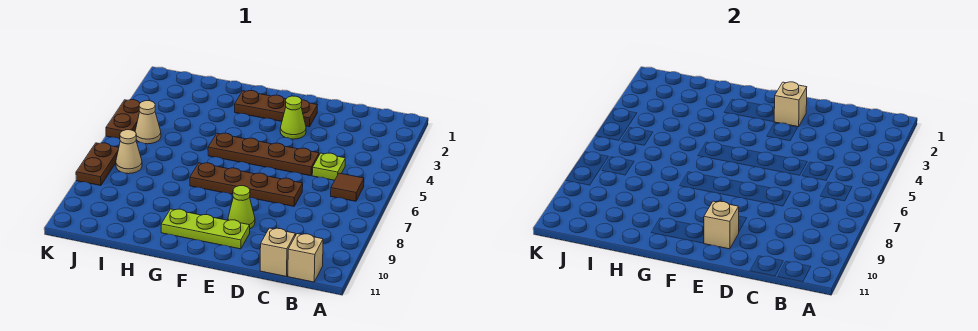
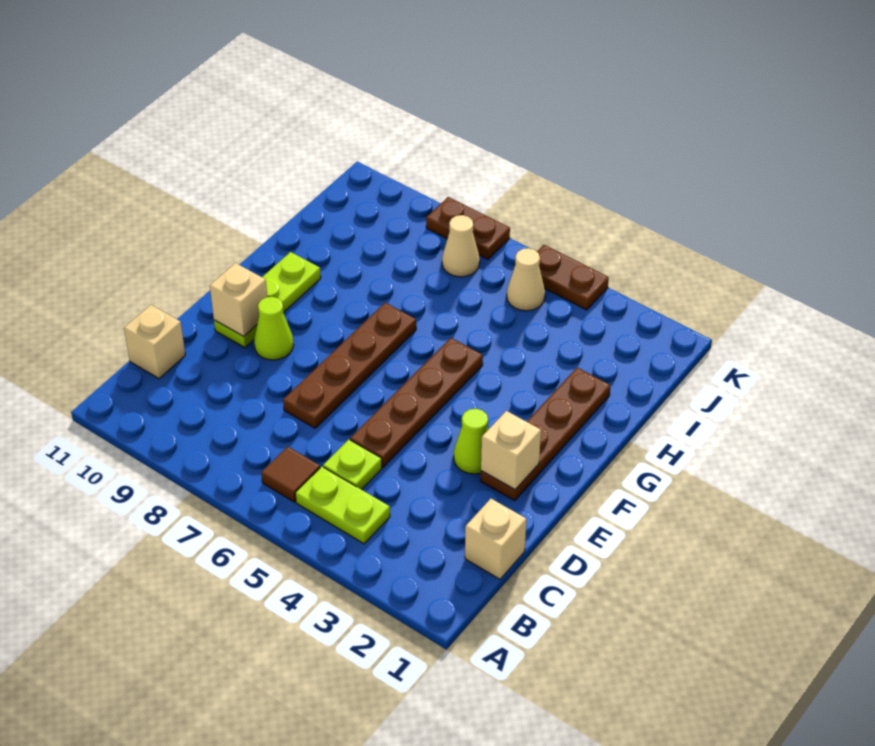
none -> lime 1x2 plate [295,467,390,544]
tan 1x1 brick [288,234,323,282] -> tan 1x1 brick moved to [465,499,526,579]
brown 1x3 plate [235,91,317,127] -> brown 1x4 plate [481,368,611,500]

